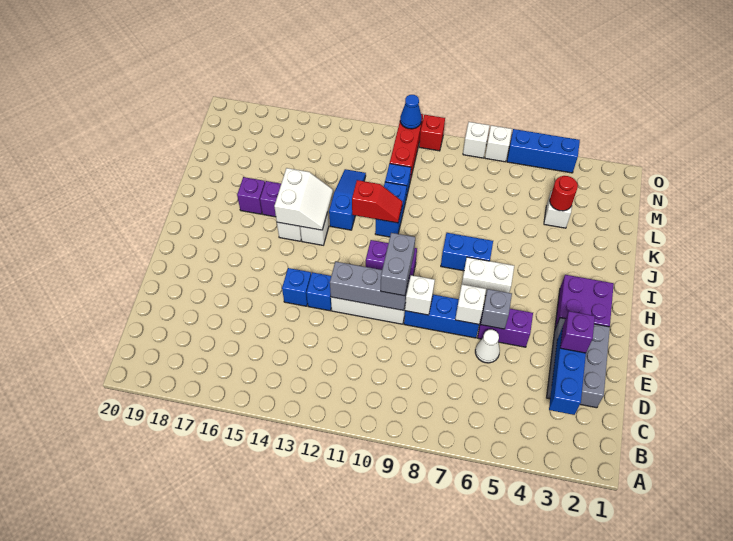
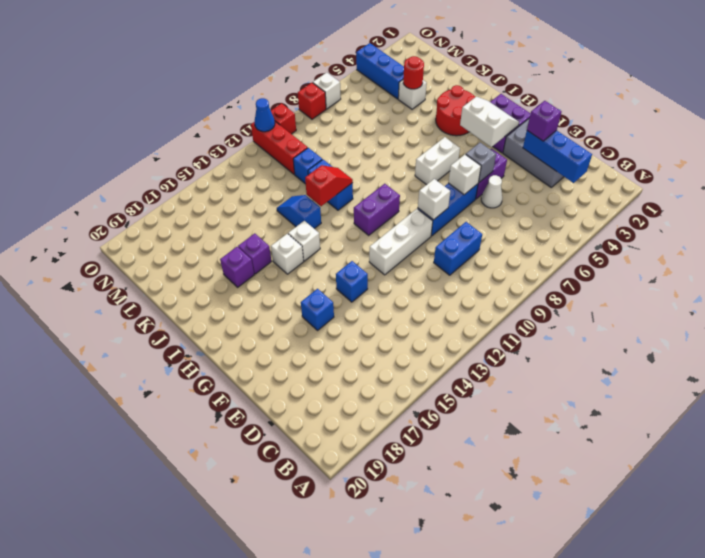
grey 1x3 brick [330,261,409,310] -> none
grey 1x2 brick [381,233,415,296] -> none
blue 1x1 brick [306,272,331,311] -> blue 1x1 brick moved to [301,289,334,330]
none -> red 2x2 round brick [436,85,475,136]
blue 1x2 brick [441,233,493,271] -> blue 1x2 brick moved to [434,222,482,275]
white 2x2 slope [274,168,333,230] -> white 2x2 slope moved to [460,97,519,147]
blue 1x3 slope [329,169,366,230] -> blue 1x2 slope [277,195,321,229]
blue 1x3 brick [507,129,580,173] -> blue 1x3 brick turned to [356,43,404,99]
white 1x1 brick [463,122,490,158] -> red 1x1 brick [298,83,326,119]

